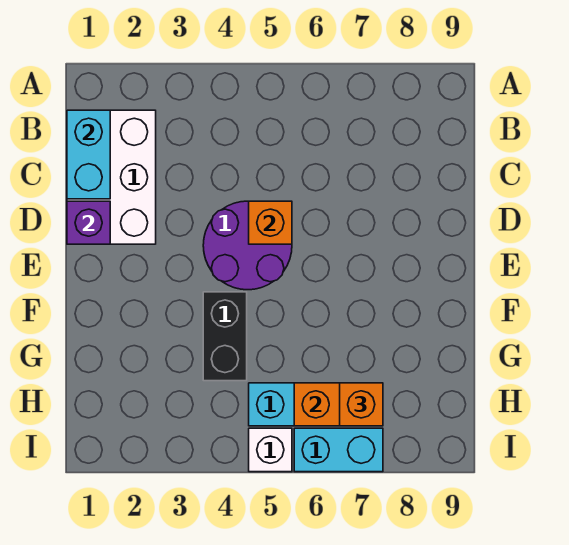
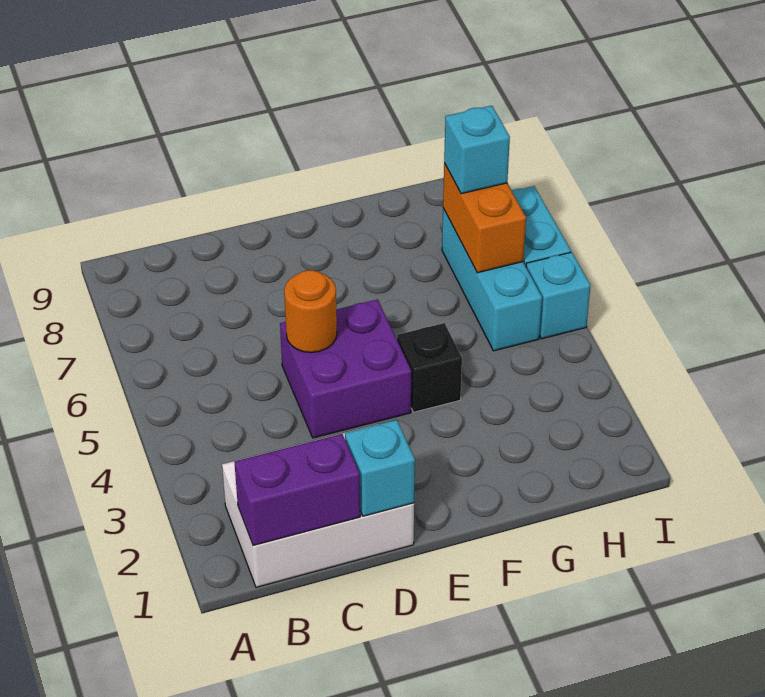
cyan 1x2 brick [67,110,110,199] -> purple 1x2 brick [234,434,360,545]
purple 1x1 brick [67,201,110,244] -> cyan 1x1 brick [345,420,415,516]
purple 2x2 round brick [203,201,292,290] -> purple 2x2 brick [280,299,411,438]
orange 1x1 brick [249,201,292,244] -> orange 1x1 round brick [284,270,337,353]
black 1x2 brick [203,292,247,381] -> black 1x1 brick [397,323,462,412]
orange 1x1 brick [340,383,383,426] -> cyan 1x1 brick [444,106,510,194]
white 1x1 brick [249,428,292,472] -> cyan 1x1 brick [526,252,591,339]

